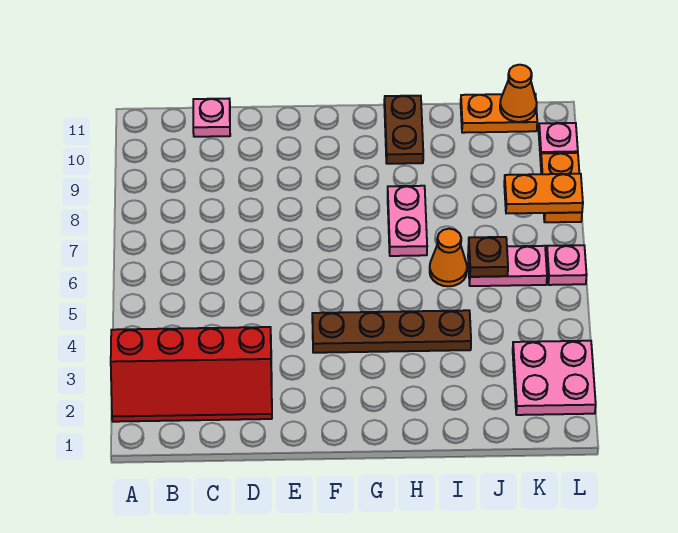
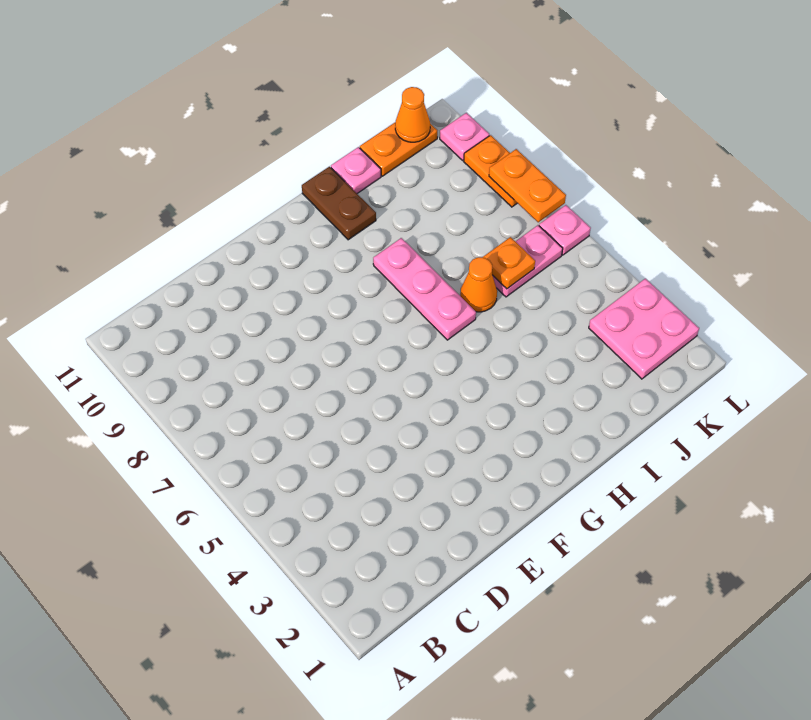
red 2x4 slope [111,327,272,422] -> none
pink 1x1 plate [193,99,230,137] -> pink 1x1 plate moved to [331,147,381,193]
brown 1x4 plate [312,310,471,353] -> none
pink 1x2 plate [388,186,427,256] -> pink 1x3 plate [373,238,476,340]
brown 1x1 plate [468,237,508,277] -> orange 1x1 plate [483,237,535,289]
orange 1x2 plate [504,174,583,213] -> orange 1x2 plate turned to [489,149,566,222]

